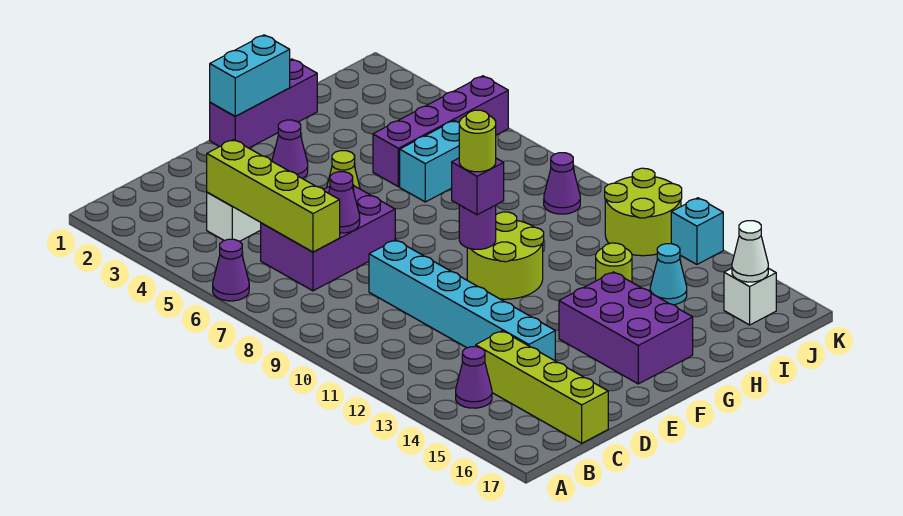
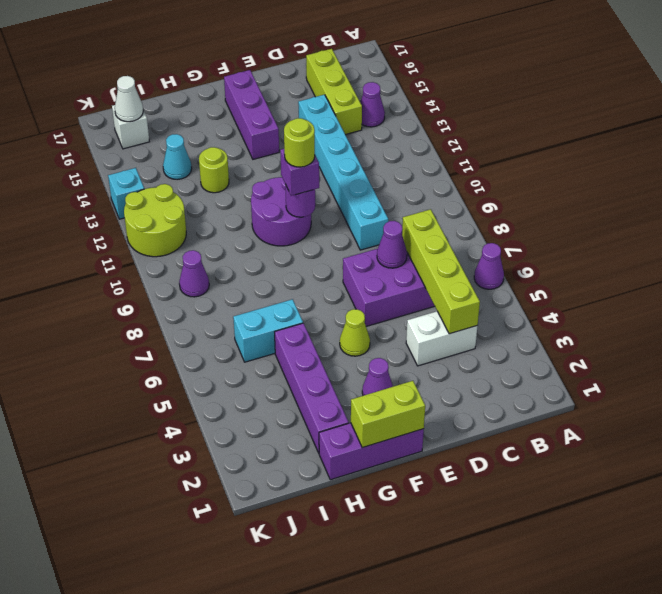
lime 1x4 brick [476,331,608,443] -> lime 1x3 brick [306,49,362,135]
cyan 1x2 brick [210,35,290,116] -> lime 1x2 brick [351,381,425,448]
lime 2x2 round brick [467,212,544,299] -> purple 2x2 round brick [251,177,311,246]
purple 2x3 brick [559,272,693,384] -> purple 1x3 brick [224,70,279,159]
purple 1x4 brick [373,76,508,187] -> purple 1x4 brick turned to [275,323,349,453]

